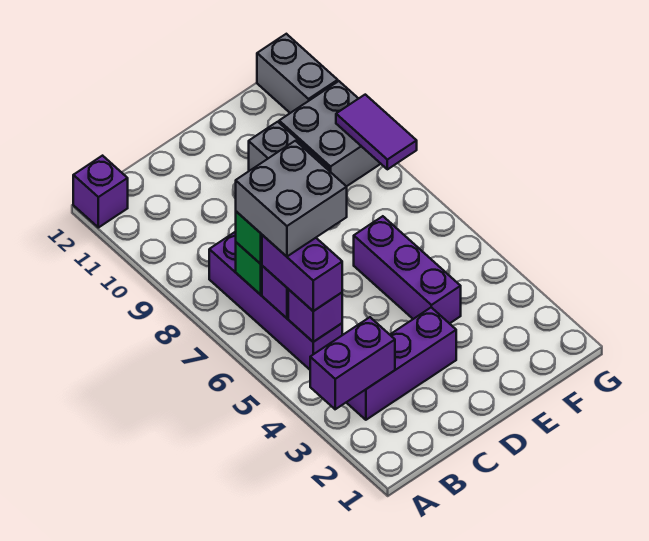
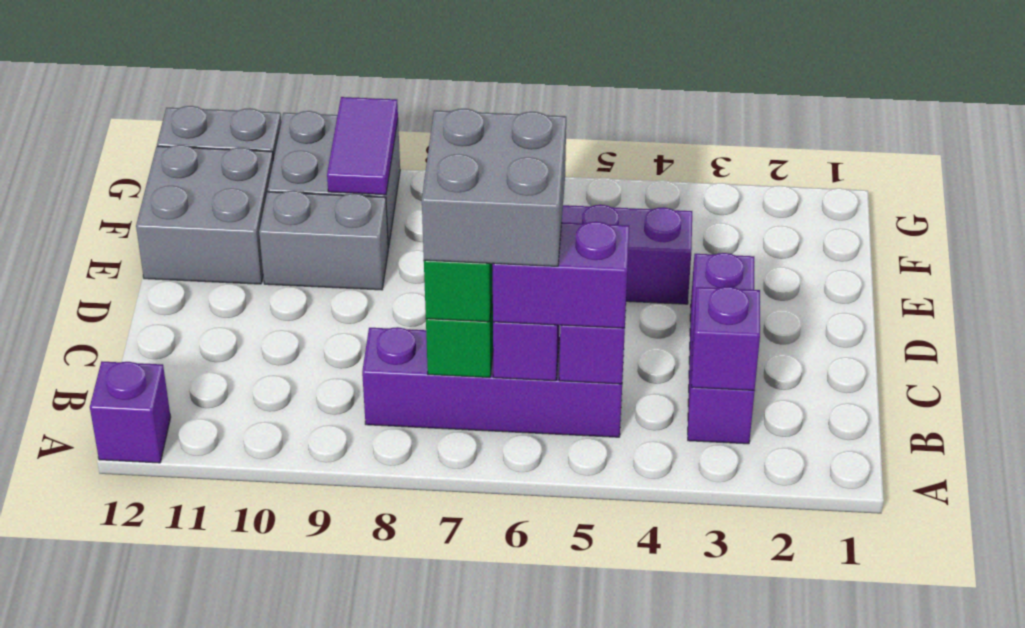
purple 1x2 brick [310,317,395,409] -> purple 1x1 brick [691,287,760,390]
none -> grey 2x2 brick [136,145,273,284]
purple 1x2 tile [336,95,417,169] -> purple 1x2 tile turned to [327,97,398,195]

